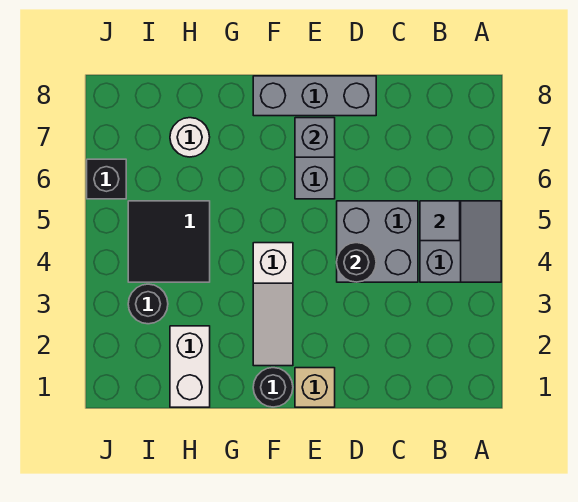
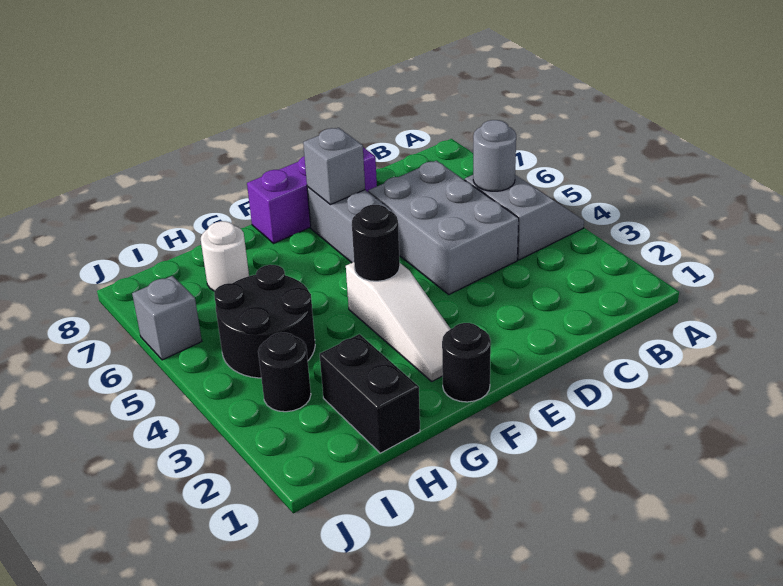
grey 1x1 tile [420,201,460,241] -> grey 1x1 round brick [473,120,516,191]
grey 2x2 brick [337,201,418,282] -> grey 2x3 brick [368,161,519,294]
black 1x1 round brick [337,243,376,282] -> black 1x1 round brick moved to [352,205,400,281]
grey 1x3 brick [253,76,376,116] -> purple 1x3 brick [247,148,377,243]
tan 1x1 brick [295,368,335,407] -> none
white 1x2 brick [170,326,210,407] -> black 1x2 brick [320,334,420,453]
black 2x2 tile [128,201,210,282] -> black 2x2 round brick [214,265,315,378]
black 1x1 brick [87,159,126,199] -> grey 1x1 brick [132,276,202,360]

